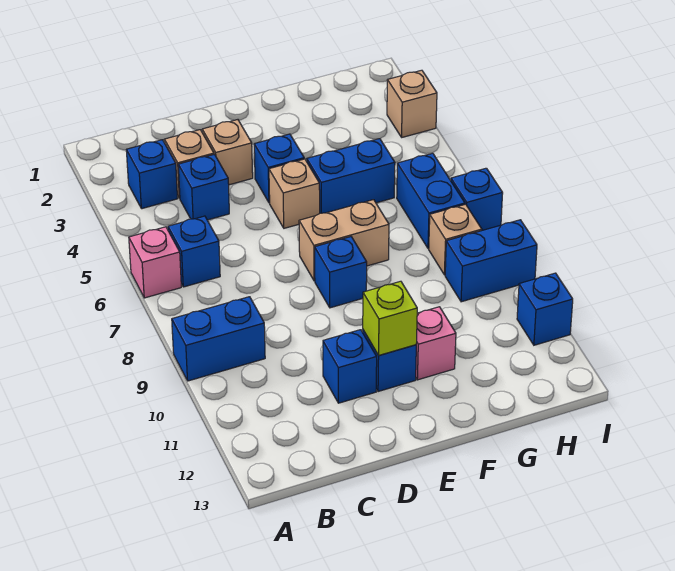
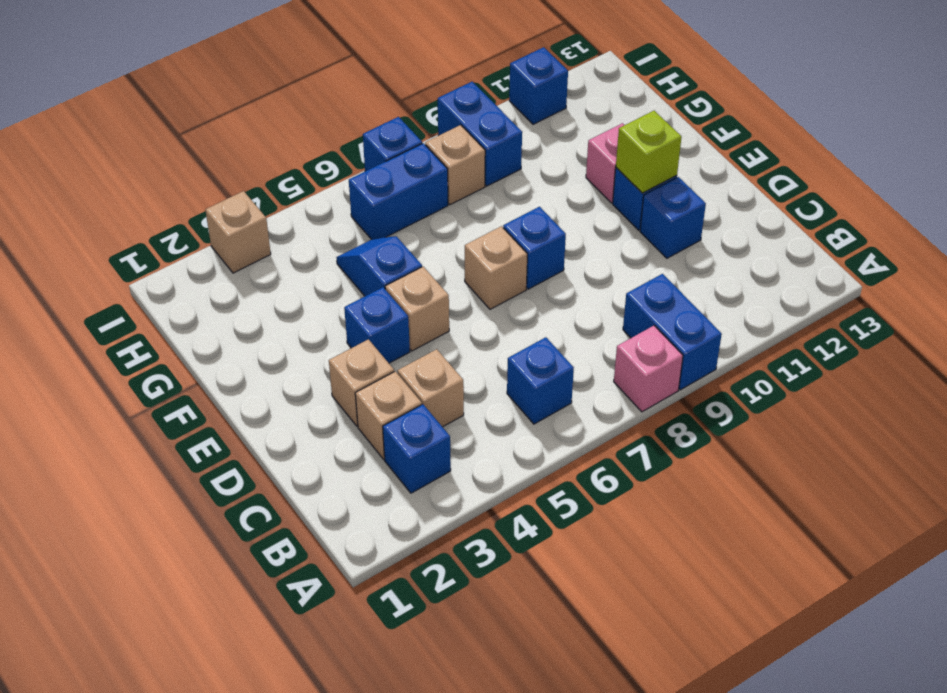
pink 1x1 brick [129,227,181,298] -> pink 1x1 brick moved to [614,326,683,412]
blue 1x1 brick [178,154,229,220] -> tan 1x1 brick [397,349,464,427]
tan 1x2 brick [299,200,389,281] -> tan 1x1 brick [465,226,527,309]
blue 1x2 brick [307,139,395,213] -> blue 1x2 slope [336,236,422,296]

